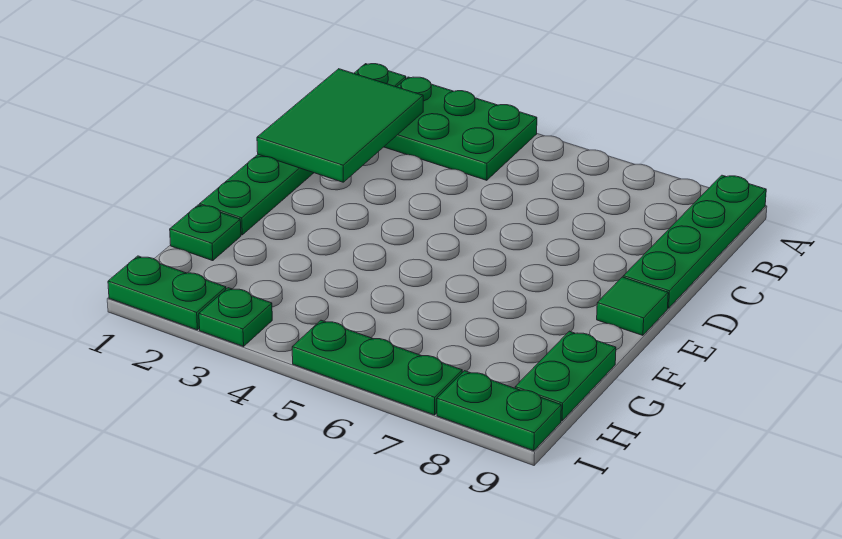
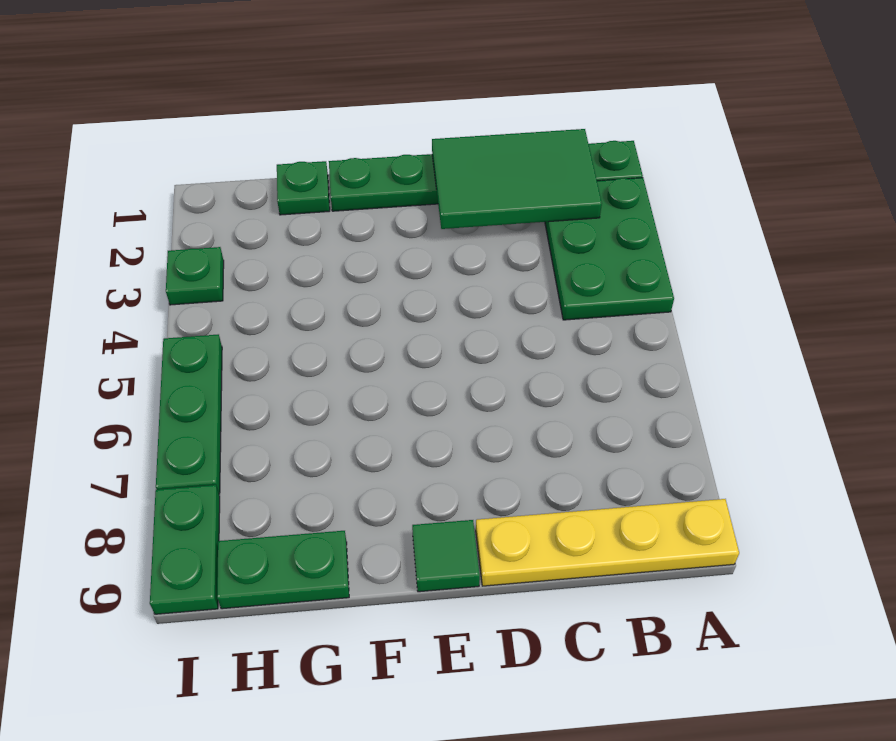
green 1x4 plate [623,175,766,308] -> yellow 1x4 plate [476,499,739,586]
green 1x2 plate [108,256,226,330] -> none

